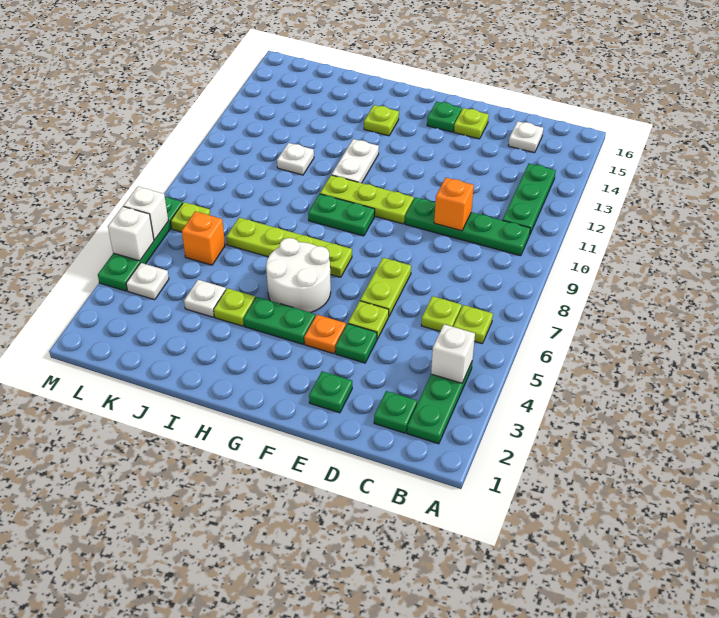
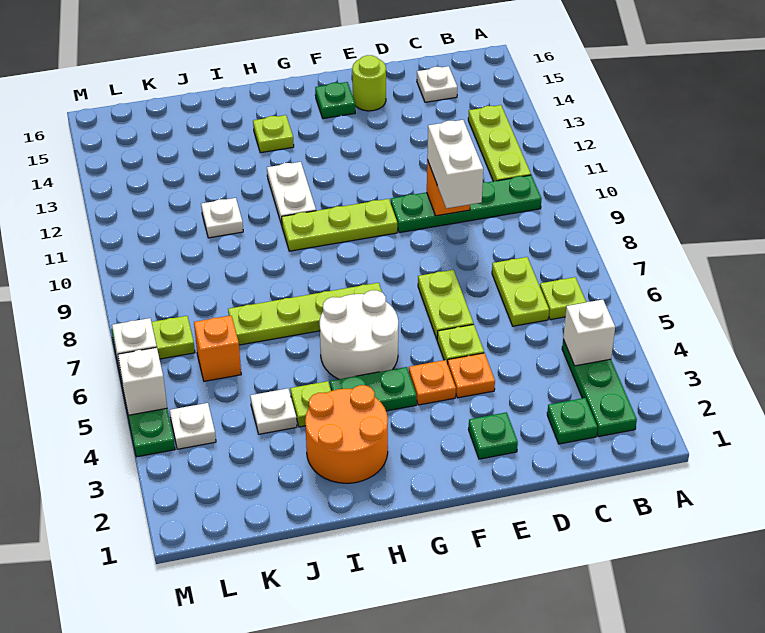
green 1x3 plate [503,164,556,234] -> lime 1x3 plate [468,105,531,181]
lime 1x1 plate [421,296,462,331] -> lime 1x2 plate [492,257,549,326]
none -> white 1x2 brick [427,120,483,208]
green 1x1 plate [335,324,377,363] -> orange 1x1 plate [448,353,495,398]
lime 1x1 plate [454,108,489,139] -> lime 1x1 round brick [352,55,386,111]
green 1x2 plate [308,194,375,236] -> none
none -> orange 2x2 round brick [305,385,388,483]

